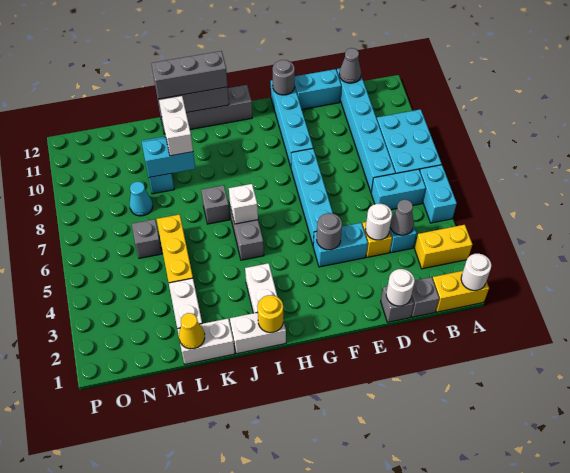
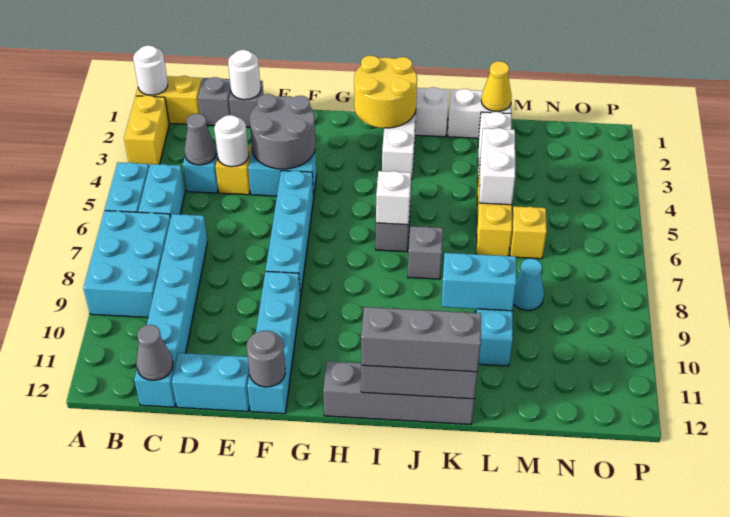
yellow 1x2 brick [415,225,472,269] -> yellow 1x2 brick turned to [124,95,169,166]
cyan 1x2 brick [371,169,426,210] -> cyan 1x2 brick turned to [138,164,185,217]
grey 1x1 round brick [317,213,342,250] -> grey 2x2 round brick [250,94,316,169]
yellow 1x1 round brick [257,295,283,333] -> yellow 2x2 round brick [354,55,417,128]
white 1x2 brick [159,96,193,156] -> white 1x2 brick moved to [480,128,515,205]
grey 1x1 brick [132,219,162,258] -> yellow 1x1 brick [510,206,547,259]

